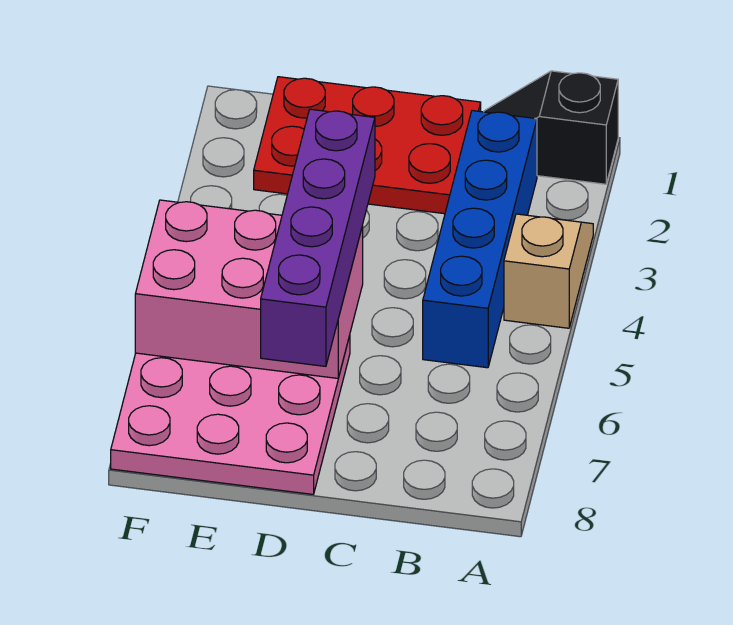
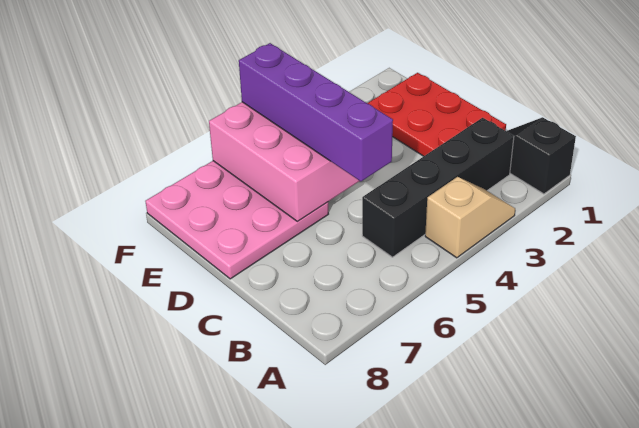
blue 1x4 brick [423,111,537,368] -> black 1x4 brick [362,118,514,257]
purple 1x4 brick [261,109,375,366] -> purple 1x4 brick turned to [239,43,393,181]

